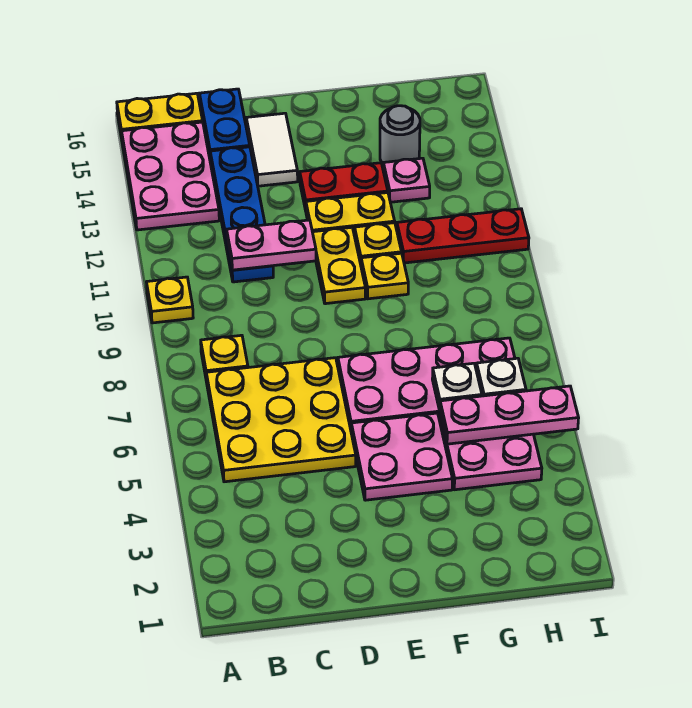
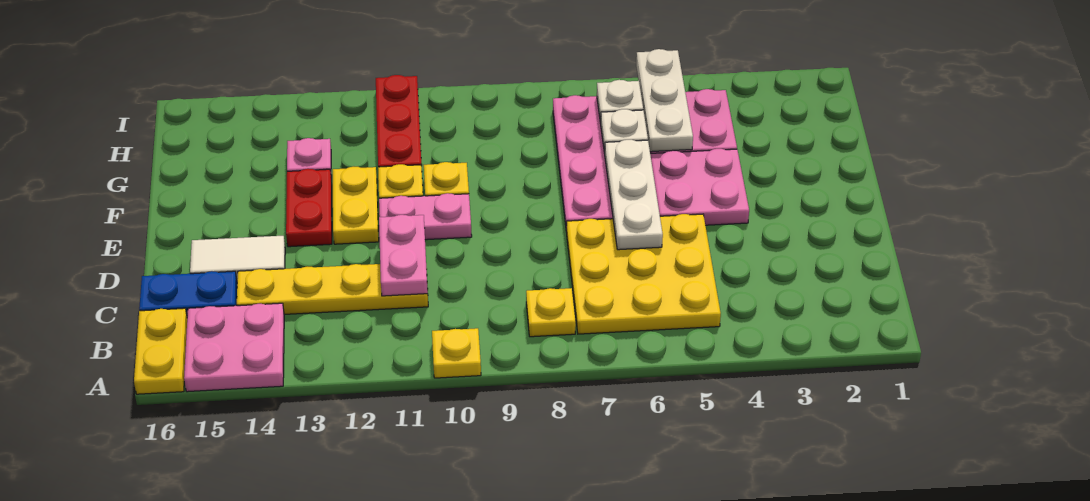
pink 2x3 plate [122,122,219,230] -> pink 2x2 plate [184,303,284,392]
blue 1x4 plate [210,147,273,282] -> yellow 1x4 plate [237,264,428,314]
none -> white 1x3 plate [605,140,663,250]
yellow 1x2 plate [313,227,365,304] -> pink 1x2 plate [379,193,472,240]
pink 1x3 plate [440,386,579,444] -> white 1x3 plate [636,49,693,152]
grey 1x1 round brick [380,106,420,164] -> none

